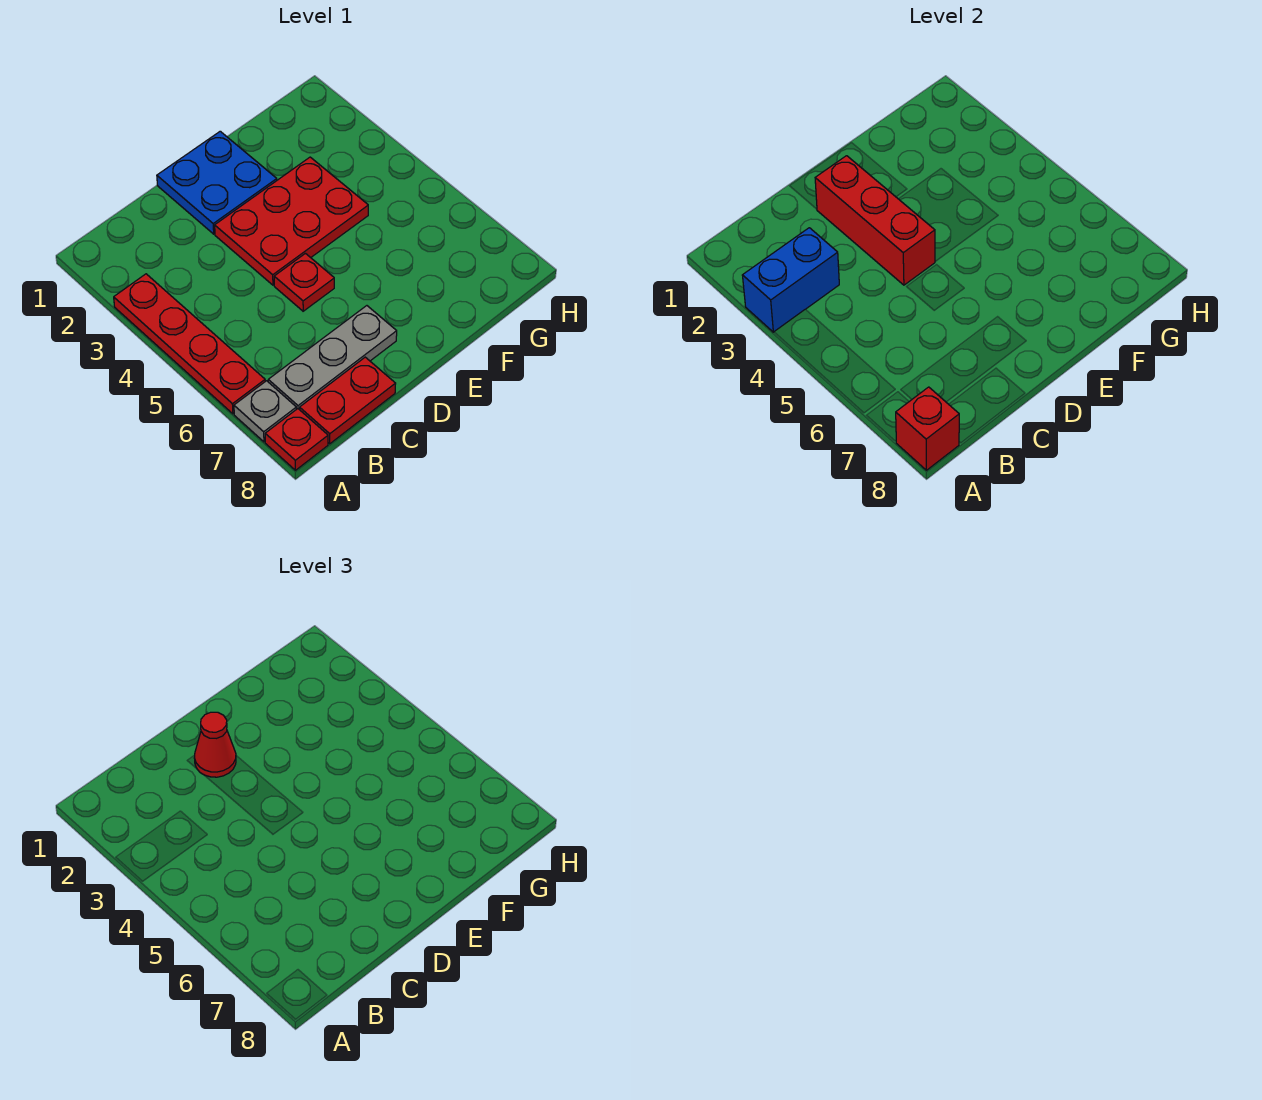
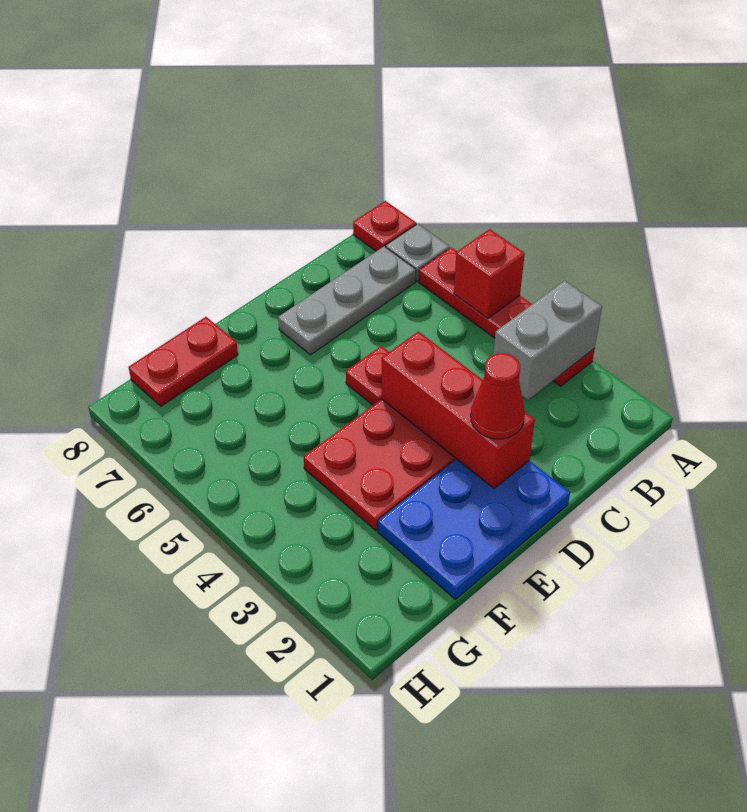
blue 1x2 brick [742,228,839,332] -> grey 1x2 brick [493,281,602,400]
red 1x1 brick [896,387,959,470] -> red 1x1 brick moved to [454,229,525,319]
red 1x2 plate [300,357,396,444] -> red 1x2 plate moved to [129,317,238,406]
blue 2x2 plate [157,131,277,234] -> blue 2x3 plate [378,459,570,599]

